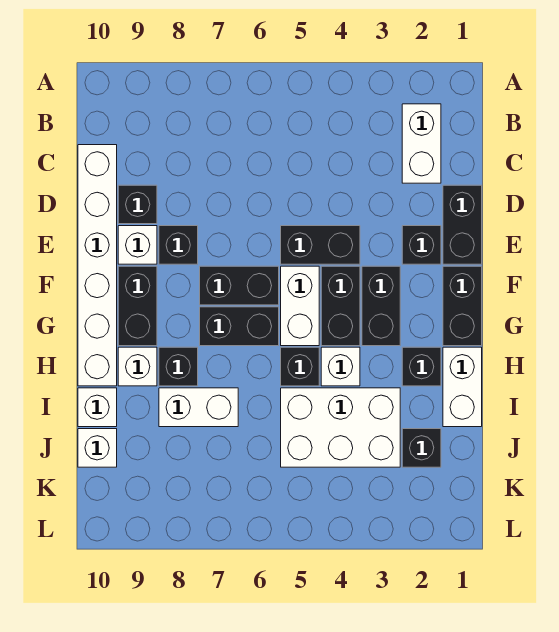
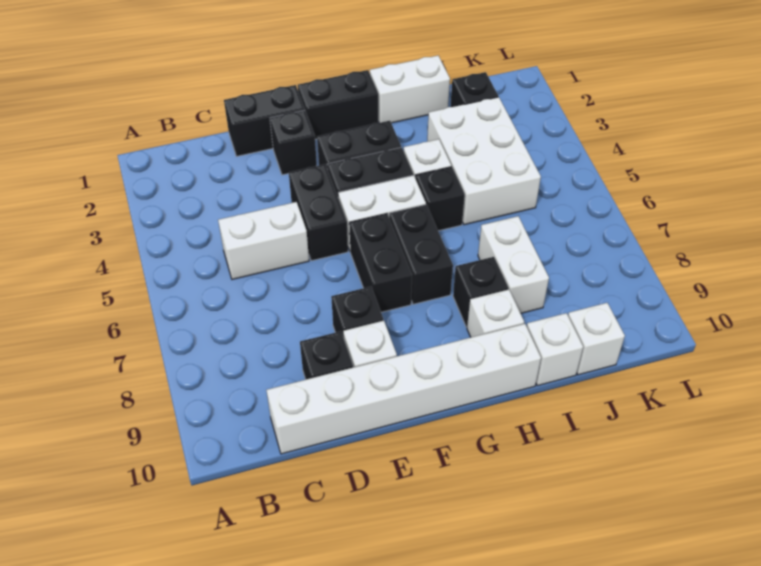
white 1x2 brick [402,104,441,183] -> white 1x2 brick moved to [218,202,309,279]
black 1x2 brick [118,266,157,346] -> none
black 1x1 brick [402,347,441,386] -> none

